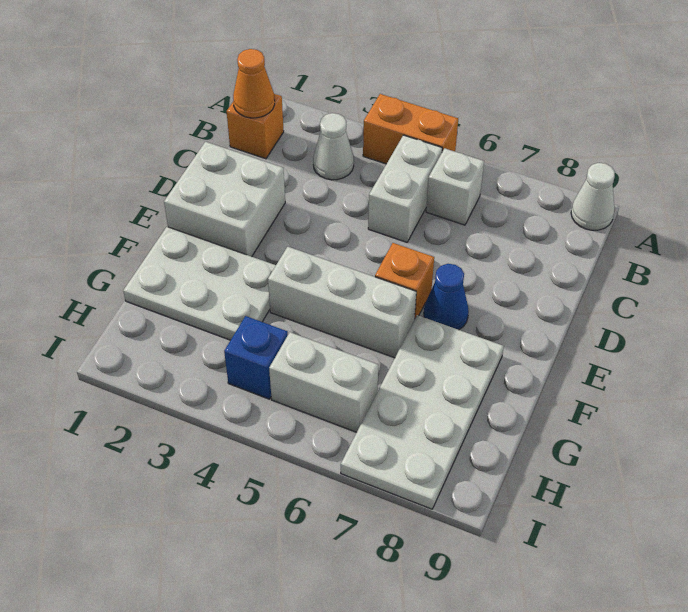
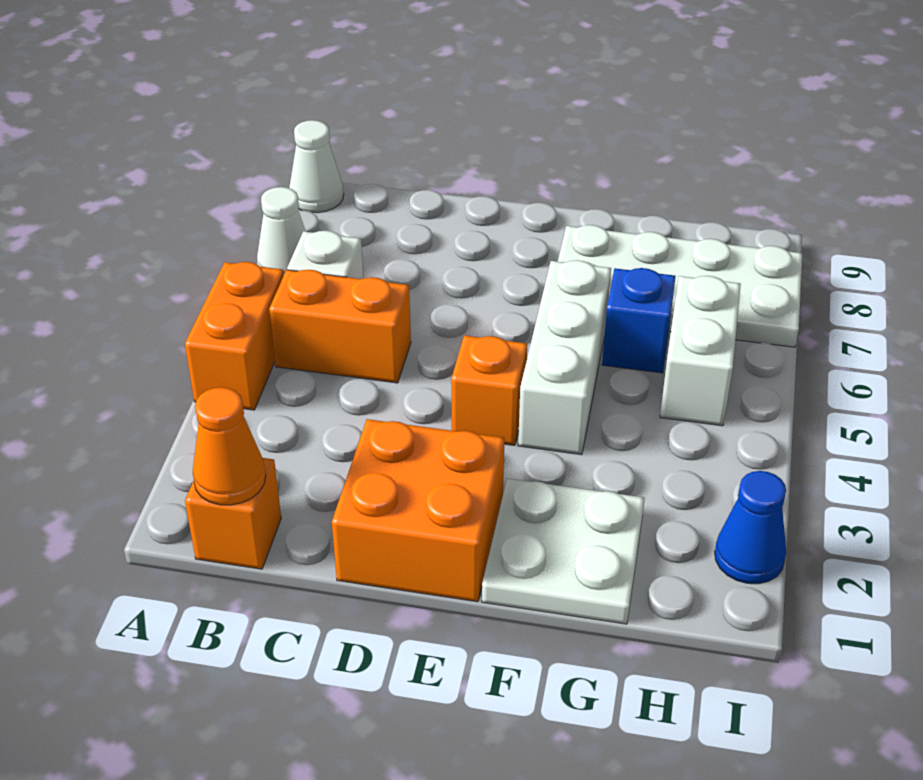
white 1x1 cone [313,113,354,180] -> white 1x1 cone moved to [257,187,306,274]
white 1x2 brick [368,135,442,242] -> orange 1x2 brick [269,270,411,383]
white 2x2 brick [164,142,285,257] -> orange 2x2 brick [332,419,505,602]
orange 1x1 brick [375,243,434,318] -> orange 1x1 brick moved to [451,335,527,445]
blue 1x1 cone [424,264,469,330] -> blue 1x1 cone moved to [715,471,786,584]
white 2x3 plate [123,227,276,340] -> white 2x2 plate [482,478,645,624]
blue 1x1 brick [224,316,288,399] -> blue 1x1 brick moved to [602,268,676,373]

